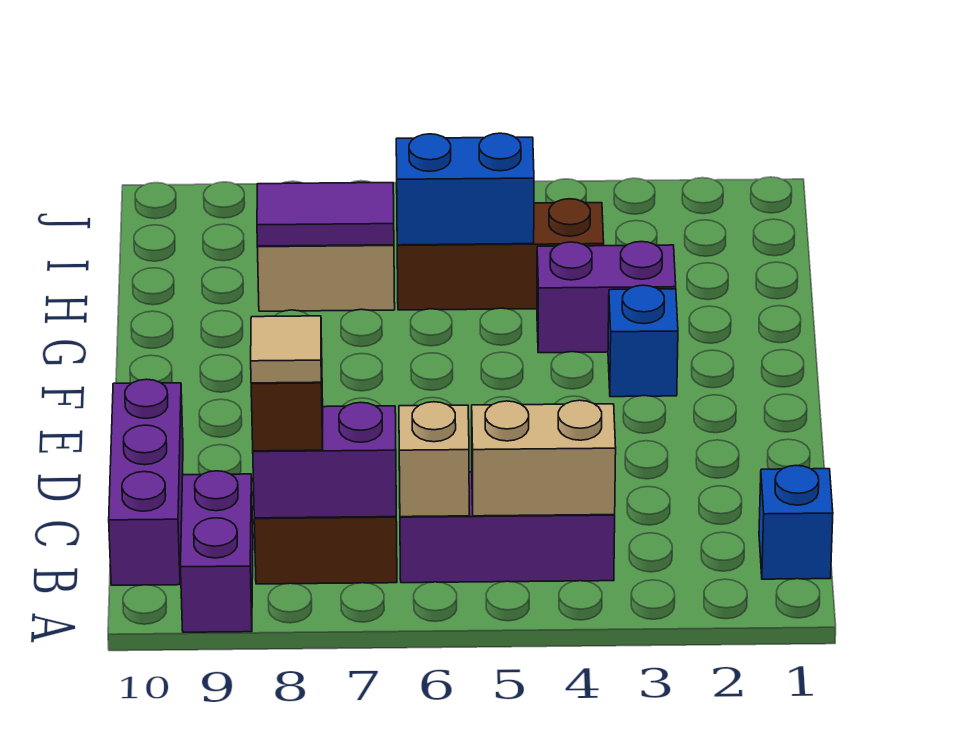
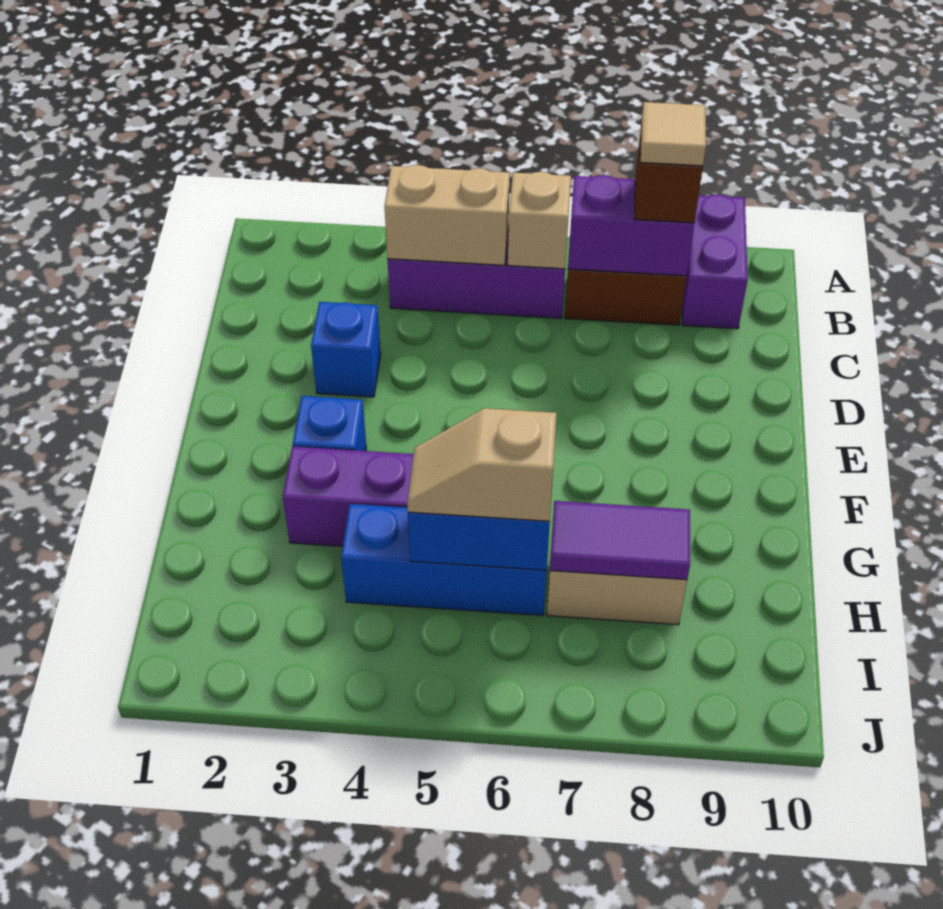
blue 1x1 brick [759,465,833,579] -> blue 1x1 brick moved to [311,302,381,397]
purple 1x3 brick [109,379,183,585] -> none
brown 1x3 brick [397,199,604,310] -> blue 1x3 brick [341,504,547,615]
none -> tan 1x2 slope [407,408,557,521]

